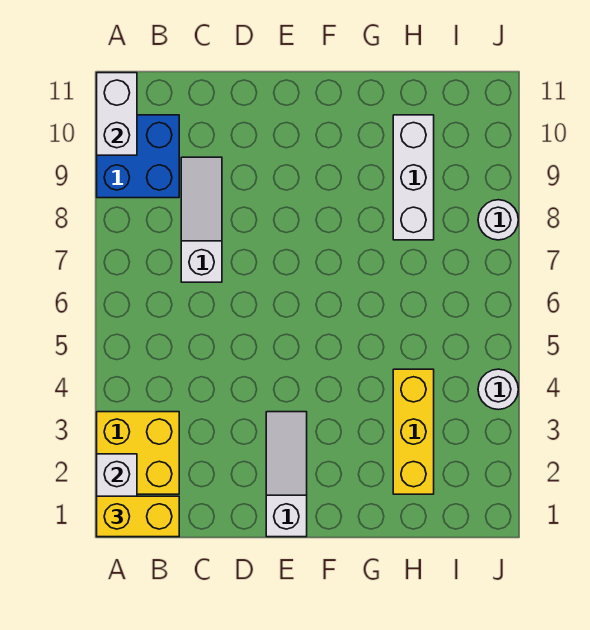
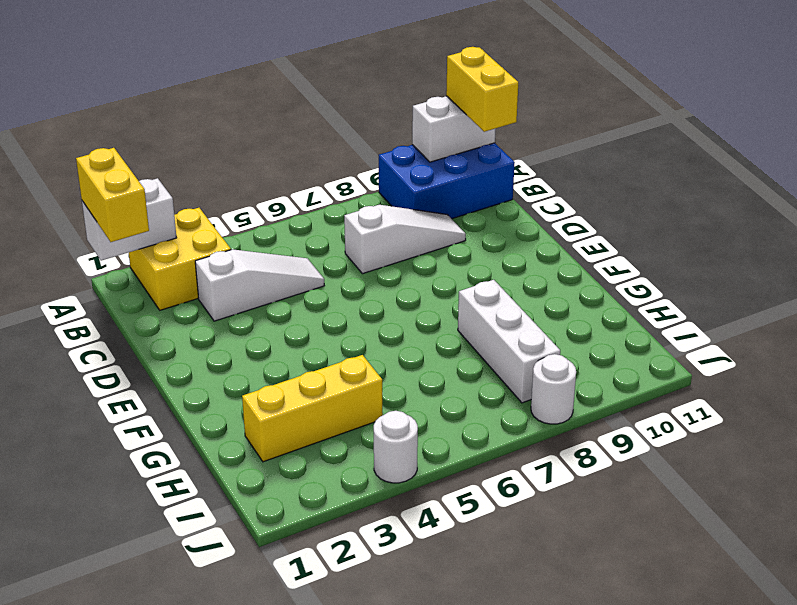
blue 2x2 brick [97,115,179,198] -> blue 2x3 brick [379,143,515,219]
none -> yellow 1x2 brick [446,47,518,132]
white 1x3 slope [266,412,307,537] -> white 1x3 slope moved to [195,249,324,321]
white 1x3 brick [393,115,434,240] -> white 1x3 brick turned to [458,280,560,403]

